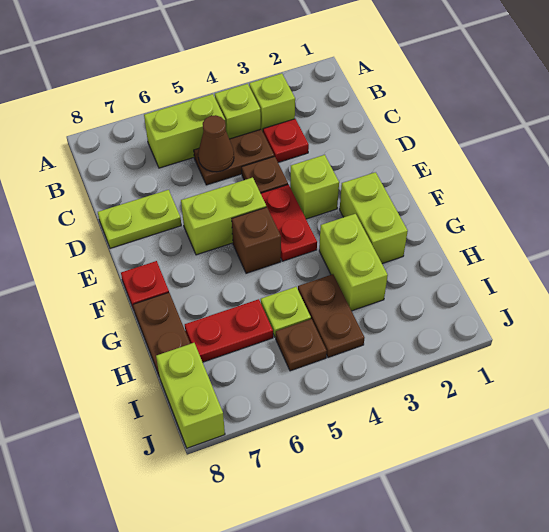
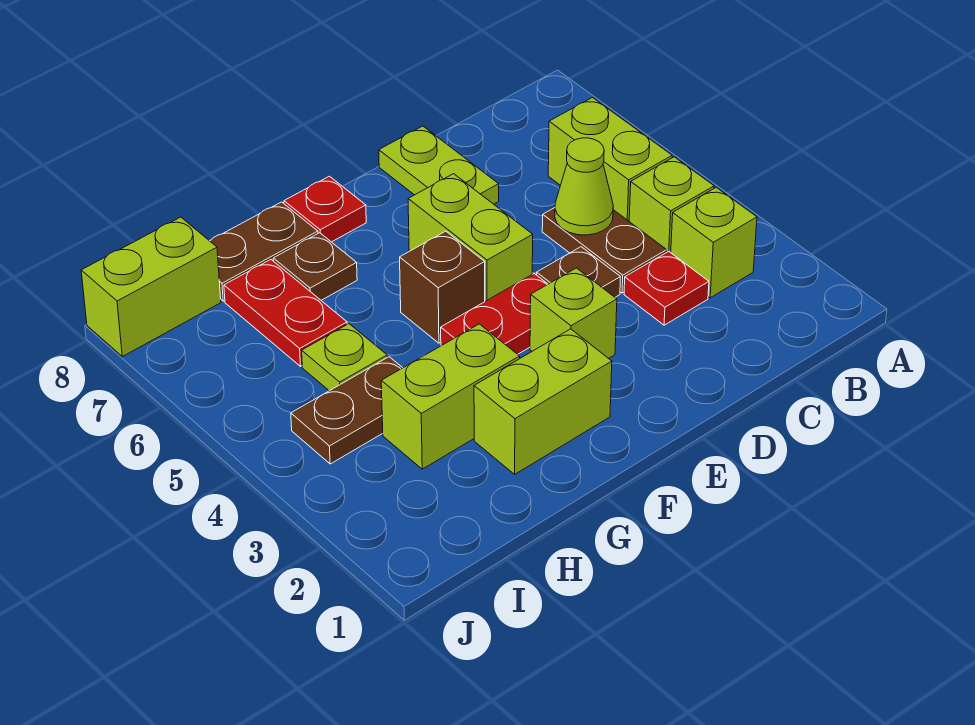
brown 1x1 cone [198,115,234,172] -> lime 1x1 cone [555,138,613,235]
brown 1x1 plate [276,319,327,371] -> brown 1x1 plate moved to [273,233,357,300]

